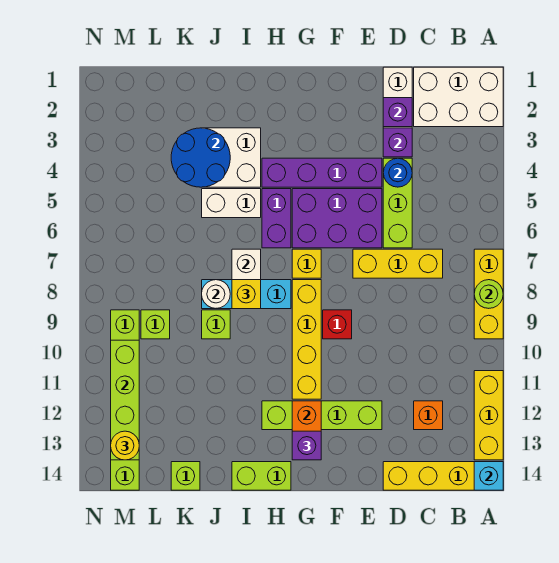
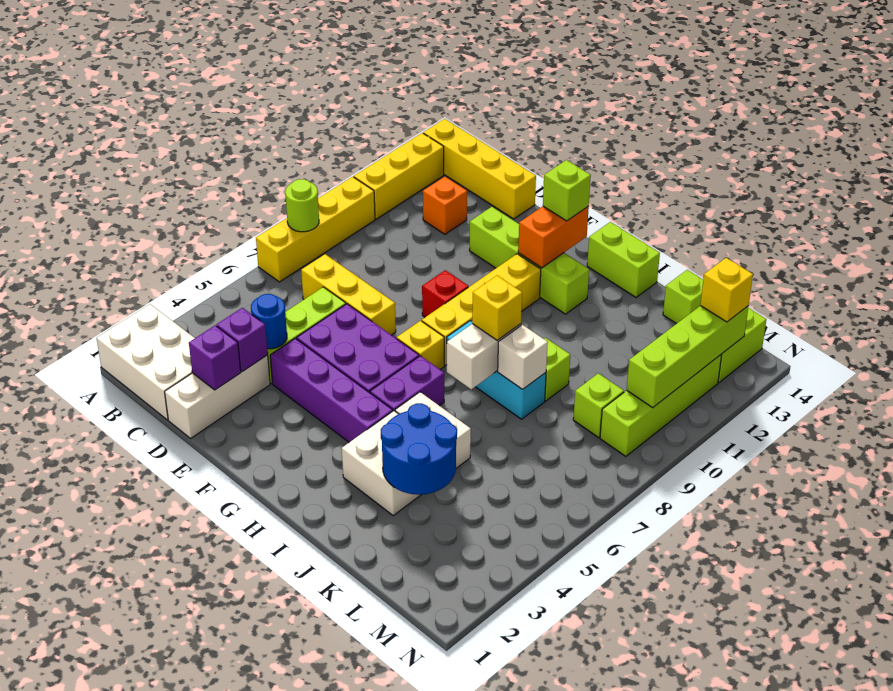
yellow 1x3 brick [474,249,503,339] -> yellow 1x4 brick [256,177,375,282]
cyan 1x1 brick [474,462,503,490] -> none
purple 1x1 brick [292,431,321,460] -> lime 1x1 brick [543,160,591,221]
white 1x1 round brick [202,280,230,309] -> white 1x1 brick [498,325,548,389]
yellow 1x1 round brick [111,431,139,460] -> yellow 1x1 brick [700,258,753,322]

